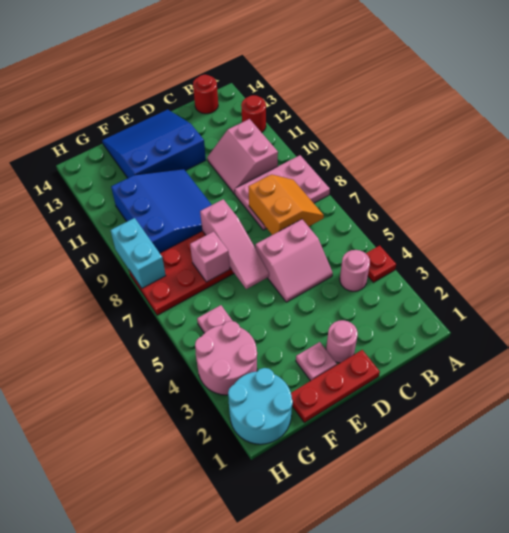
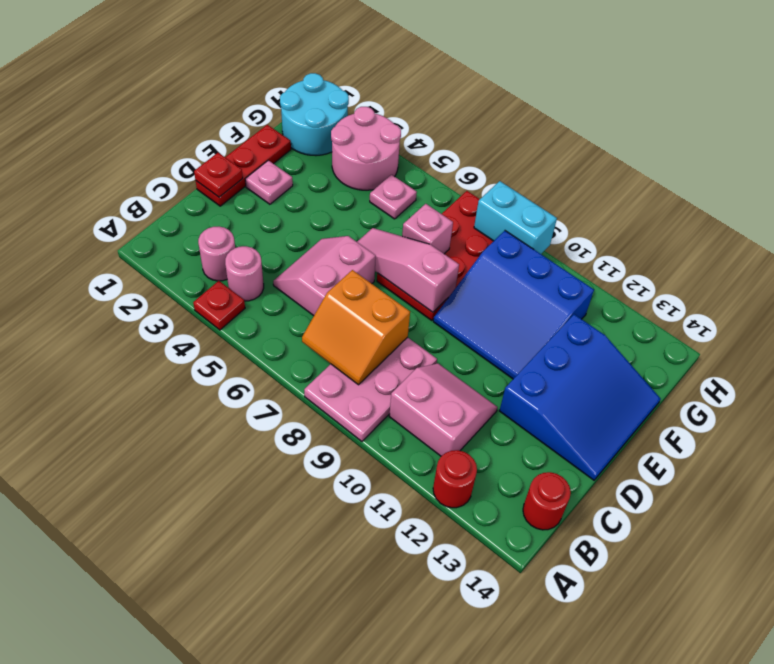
none -> red 1x1 plate [194,153,243,197]
pink 1x1 round brick [326,320,358,363] -> pink 1x1 round brick moved to [198,227,235,281]

